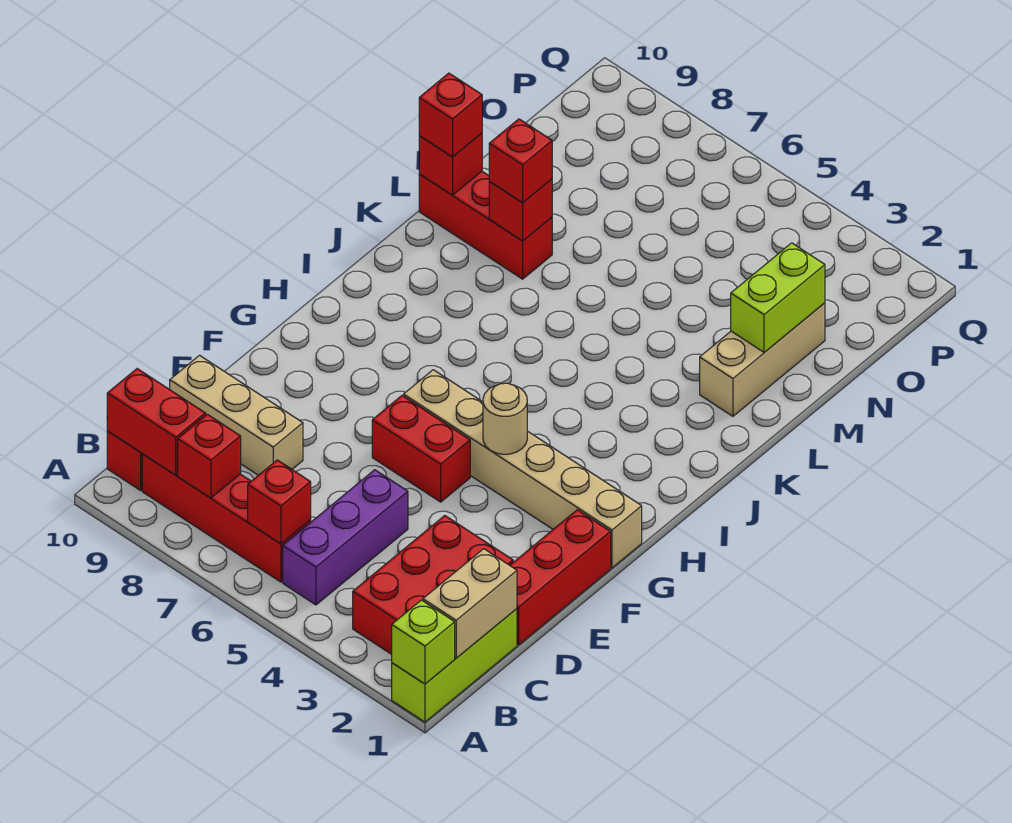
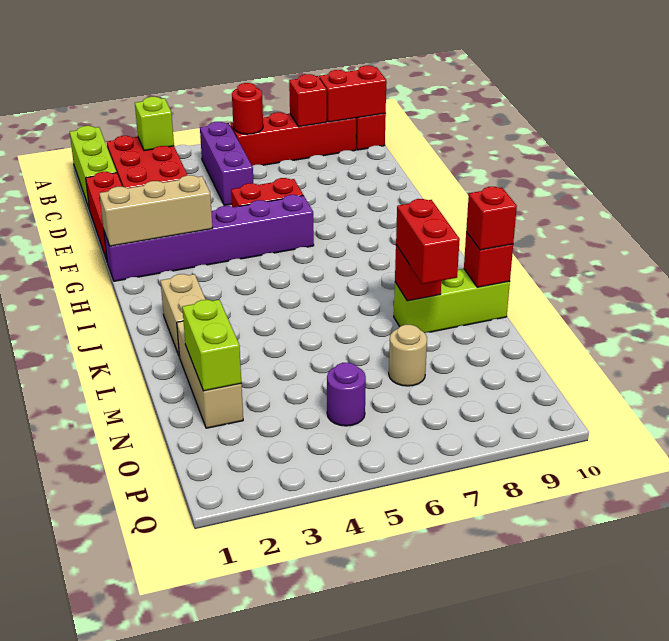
lime 1x1 brick [392,600,455,684] -> lime 1x1 brick moved to [135,97,174,151]
tan 1x2 brick [423,549,517,658] -> tan 1x2 brick moved to [160,274,206,357]
red 1x1 brick [248,460,311,544] -> red 1x1 round brick [232,83,263,134]
tan 1x3 brick [170,355,303,475] -> tan 1x3 brick moved to [99,175,212,246]
tan 1x6 brick [404,370,642,568] -> purple 1x6 brick [104,195,314,281]
tan 1x1 round brick [483,383,527,454] -> tan 1x1 round brick moved to [389,325,427,386]
red 1x3 brick [419,171,552,279] -> lime 1x3 brick [394,269,510,333]
red 1x1 brick [489,119,552,203] -> red 1x2 brick [396,199,460,284]
none -> purple 1x1 round brick [327,362,366,426]

